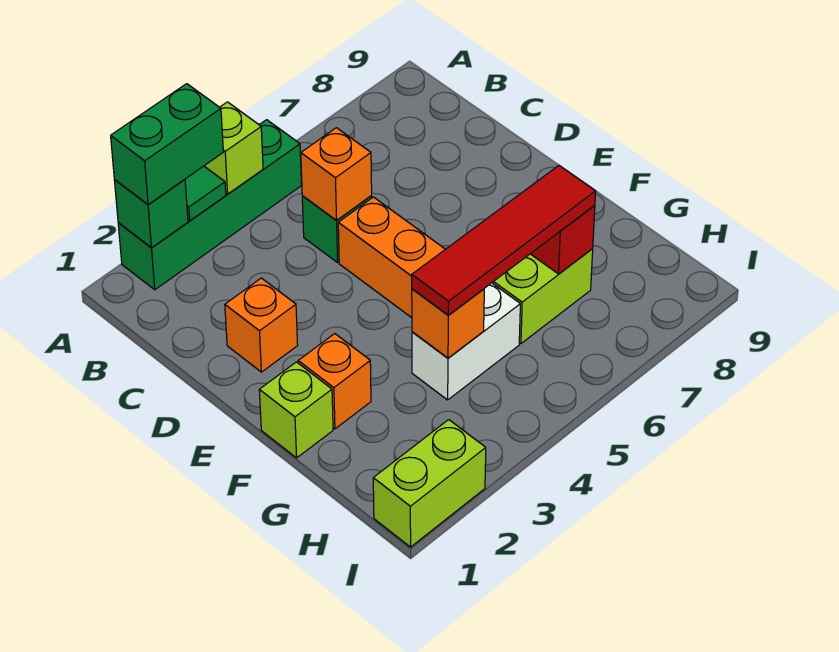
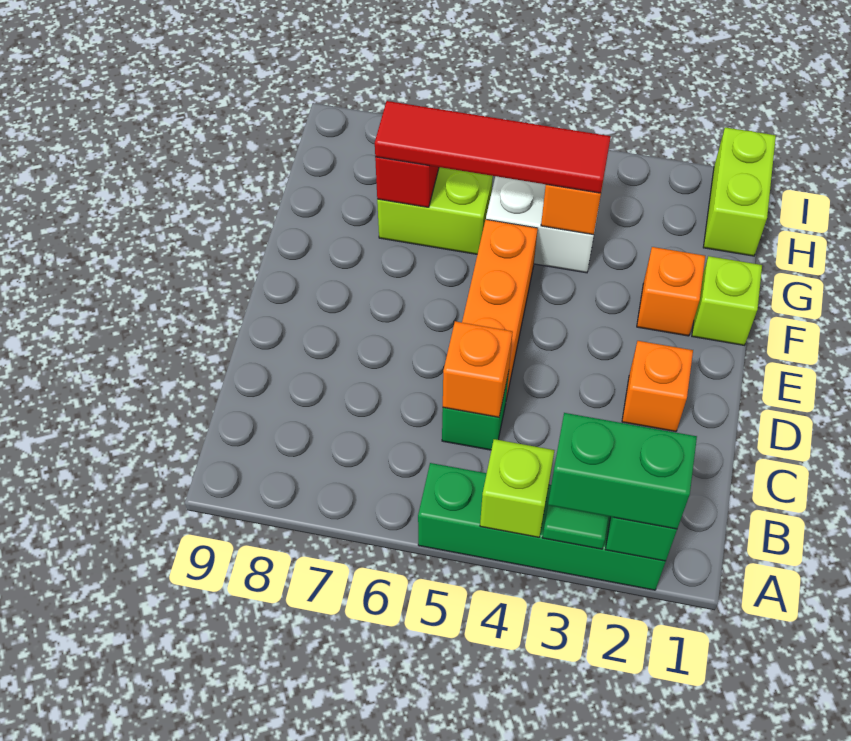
lime 1x2 brick [373,420,486,547] -> lime 1x2 brick turned to [703,127,776,256]

